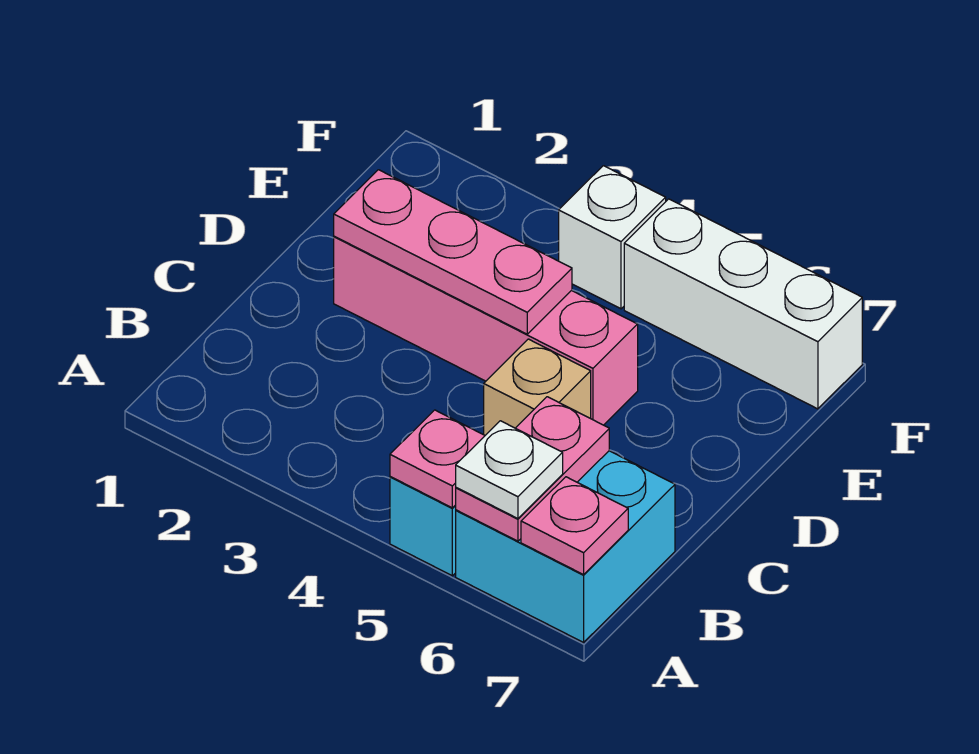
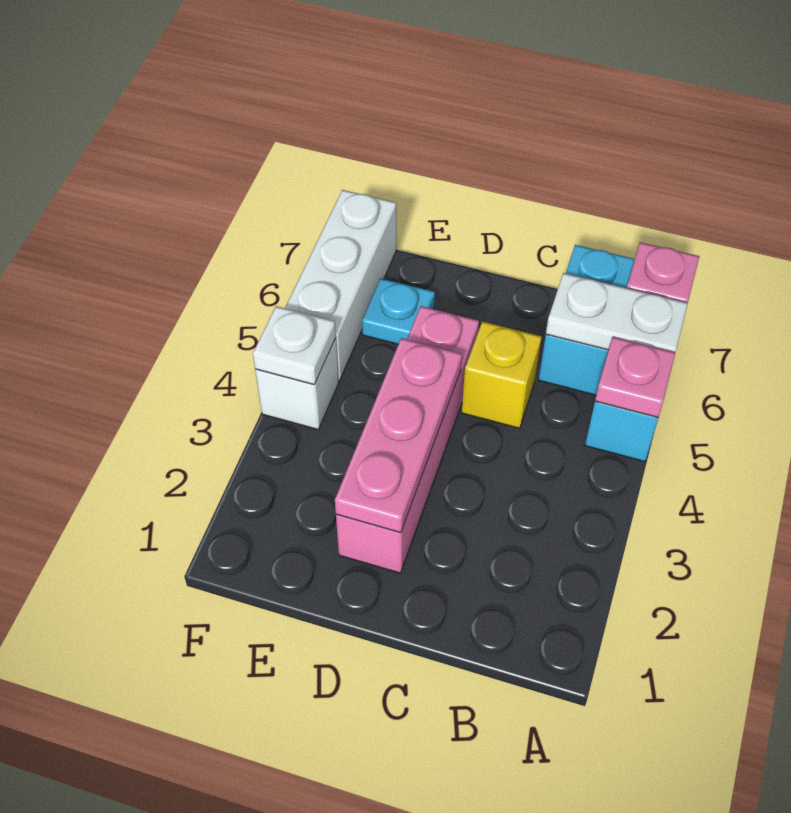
pink 1x2 plate [456,397,609,541] -> white 1x2 plate [546,273,688,352]
white 1x1 plate [456,421,563,519] -> white 1x1 plate moved to [253,306,336,385]
tan 1x1 brick [484,339,591,435] -> yellow 1x1 brick [462,321,542,428]
none -> cyan 1x1 plate [362,278,435,344]

